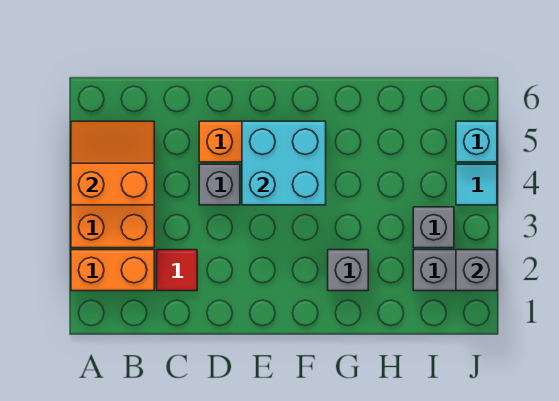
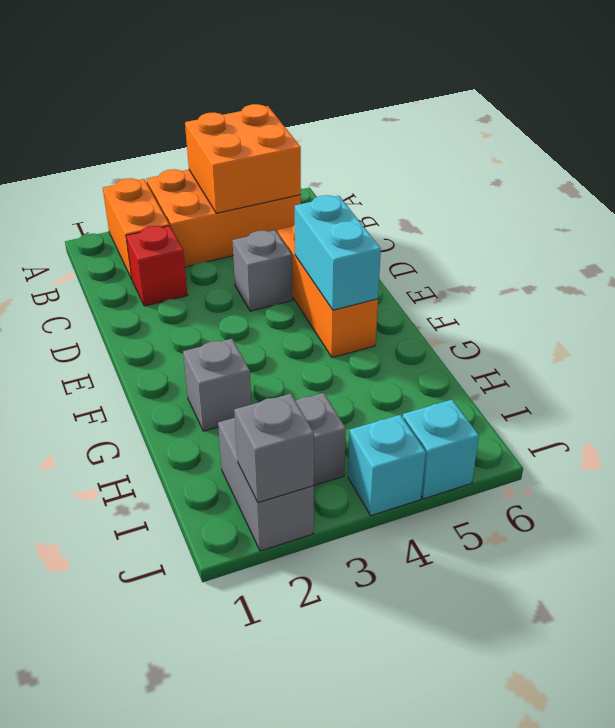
orange 2x2 slope [71,121,154,205] -> orange 2x2 brick [185,104,301,213]
red 1x1 tile [157,250,197,291] -> red 1x1 brick [126,226,188,306]
cyan 2x2 brick [242,121,326,205] -> cyan 1x2 brick [295,195,381,310]
cyan 1x1 tile [456,164,497,205] -> cyan 1x1 brick [348,415,426,516]

